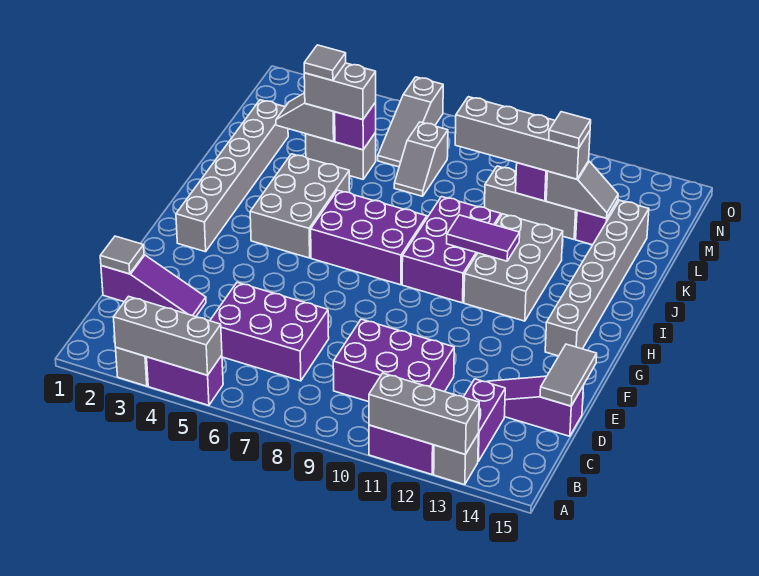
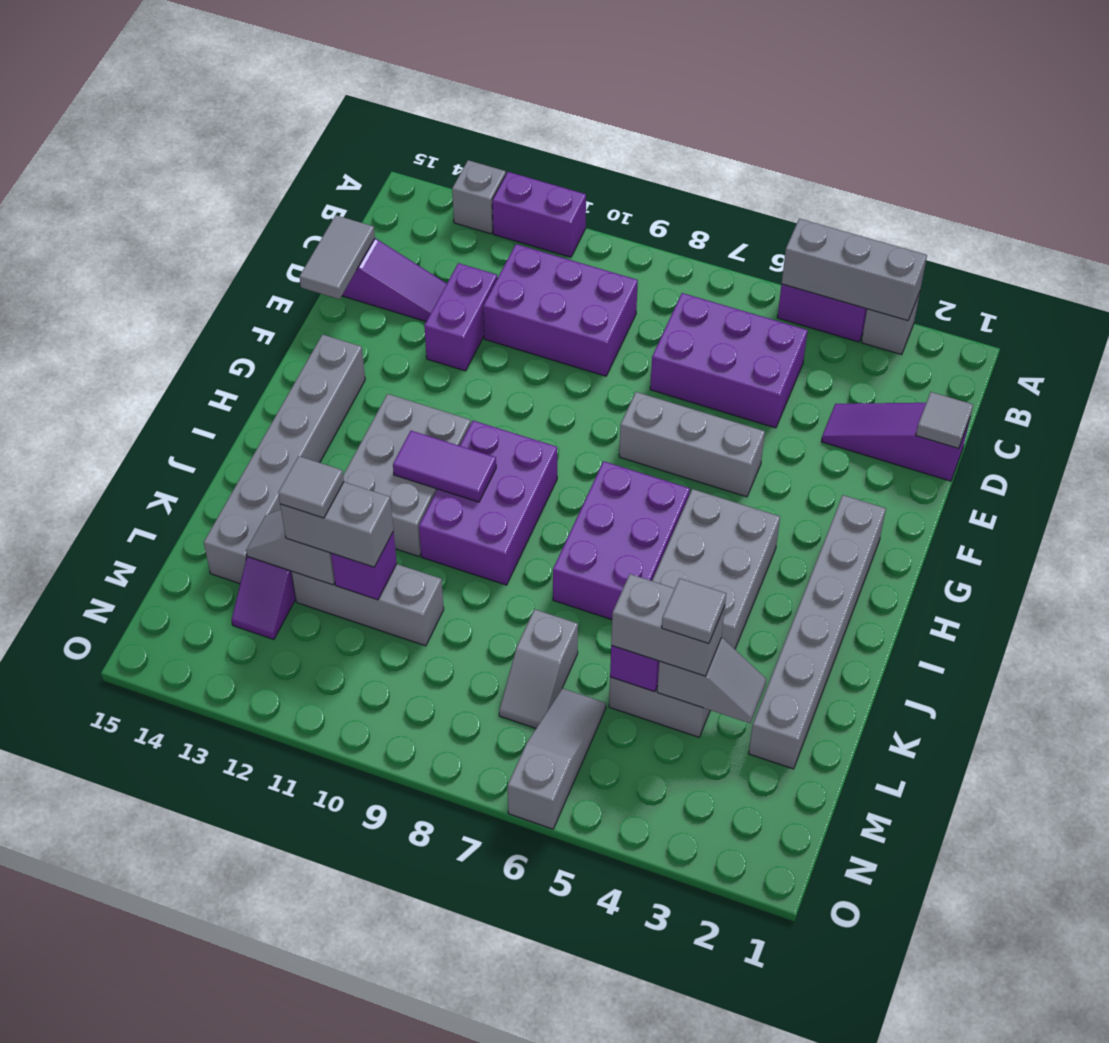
grey 1x3 brick [369,373,479,454] -> grey 1x3 brick moved to [619,392,765,497]
purple 1x2 brick [464,379,505,461] -> purple 1x2 brick moved to [424,263,497,371]
purple 2x3 brick [311,190,427,285] -> purple 2x3 brick turned to [553,461,690,619]
grey 1x2 slope [394,122,448,196] -> grey 1x2 slope turned to [499,609,578,728]
grey 1x4 brick [455,97,590,179] -> grey 1x2 brick [280,482,393,567]

